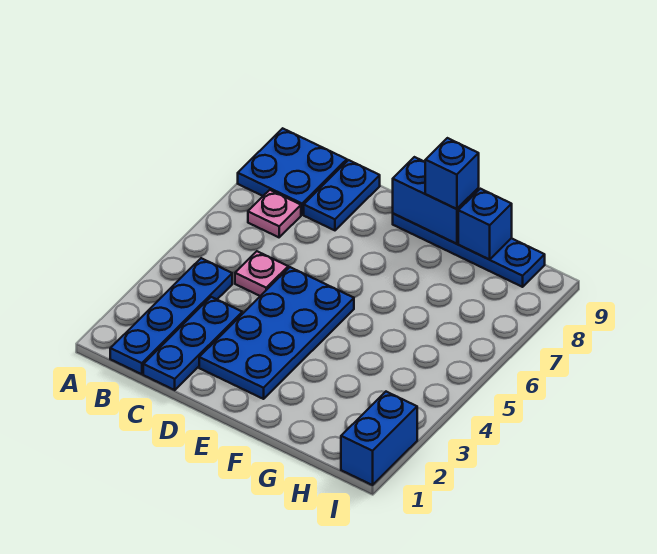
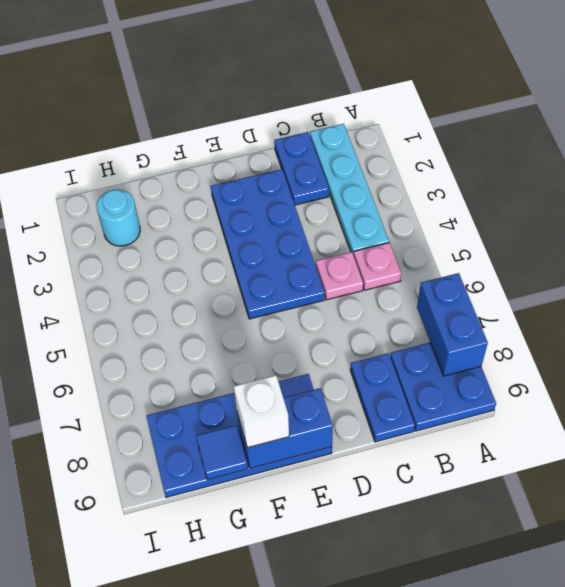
blue 1x4 plate [110,258,232,374] -> cyan 1x4 plate [310,124,389,256]
pink 1x1 plate [248,190,301,237] -> pink 1x1 plate moved to [354,243,401,290]
blue 1x3 plate [143,297,242,390] -> blue 1x2 plate [274,132,329,205]
blue 1x4 plate [393,214,545,287] -> blue 2x4 plate [146,374,332,497]
blue 1x1 brick [425,138,479,209] -> white 1x1 brick [233,375,289,448]
blue 1x1 brick [458,189,512,260] -> blue 1x1 tile [196,425,248,480]
none -> cyan 1x1 round brick [97,189,140,246]
blue 1x2 brick [341,392,417,485] -> blue 1x2 brick moved to [417,273,488,376]

